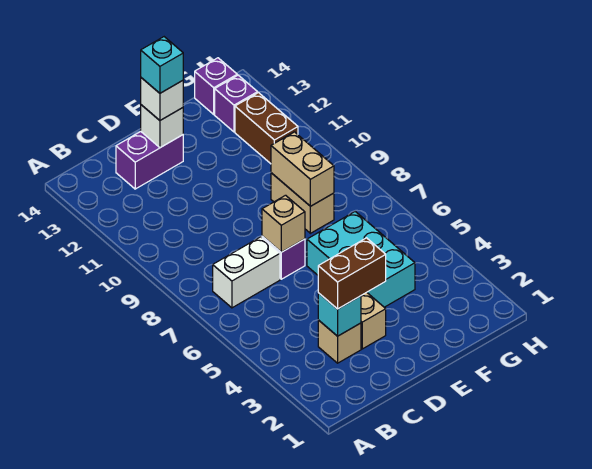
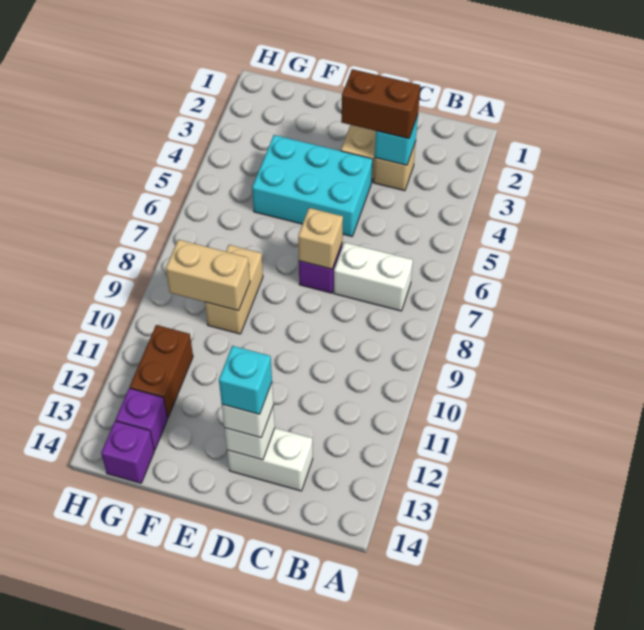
purple 1x2 brick [116,131,183,189] -> white 1x2 brick [227,428,313,491]
cyan 2x3 brick [307,212,415,307] -> cyan 2x3 brick turned to [252,135,373,236]
tan 1x2 brick [271,132,334,206] -> tan 1x2 brick turned to [166,240,250,311]

